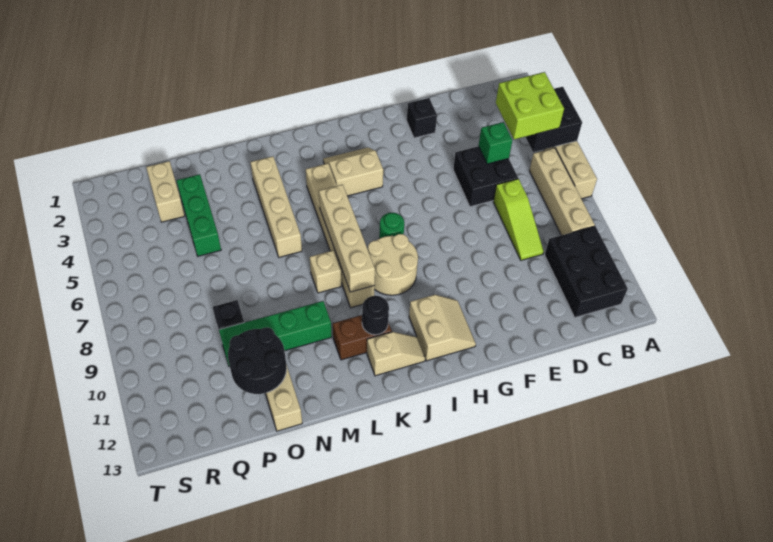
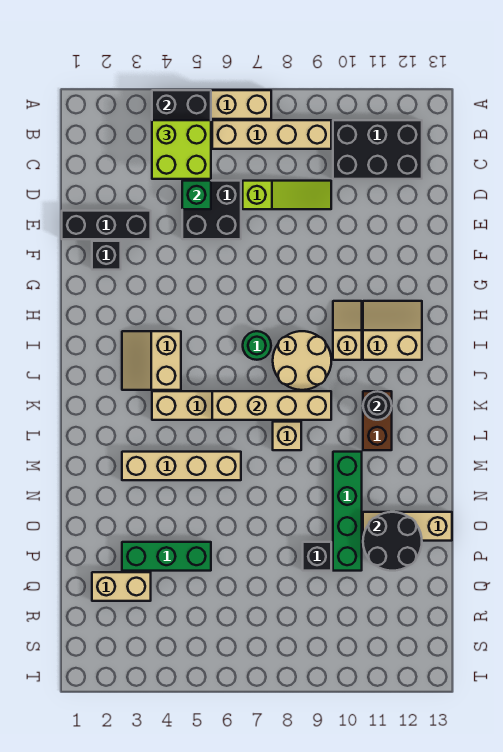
none -> black 1x3 brick [62,211,151,239]
tan 1x2 slope [367,332,425,376] -> tan 1x2 slope moved to [333,301,362,360]

